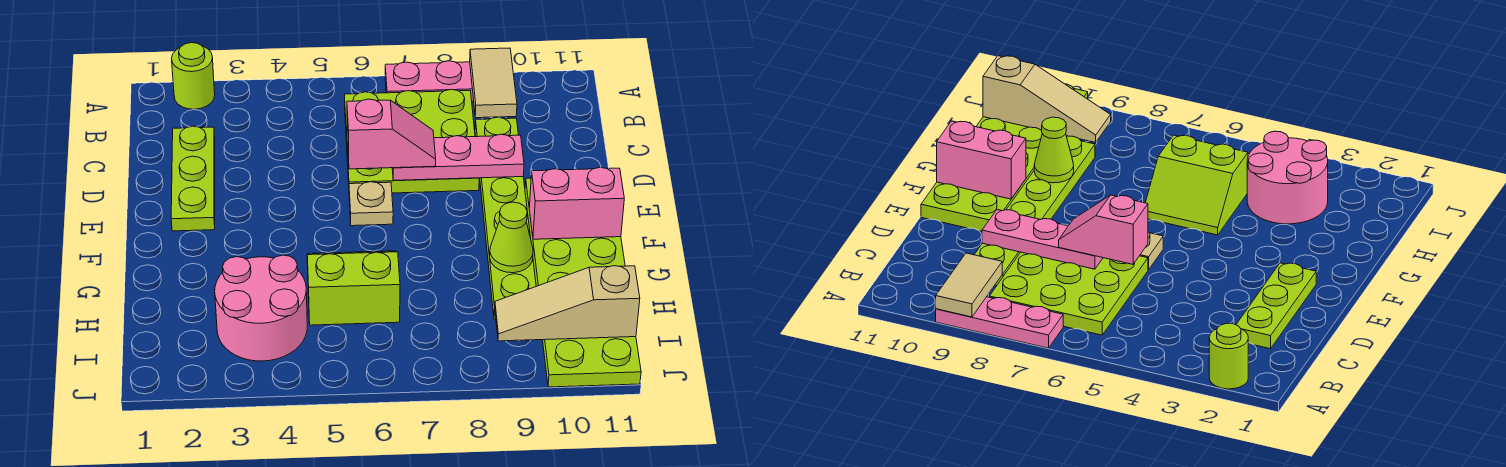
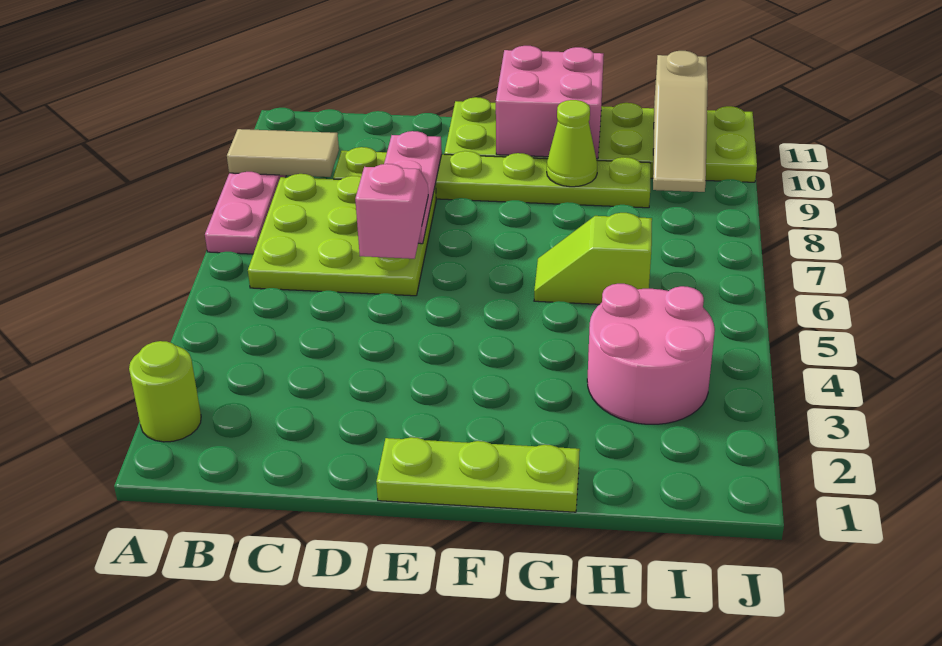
lime 1x3 plate [171,126,215,231] -> lime 1x3 plate moved to [376,437,580,512]
tan 1x1 plate [349,182,393,226] -> none
pink 1x2 brick [529,167,624,239] -> pink 2x2 brick [496,46,604,159]
lime 2x2 slope [307,251,400,325] -> lime 1x2 slope [534,213,652,304]

